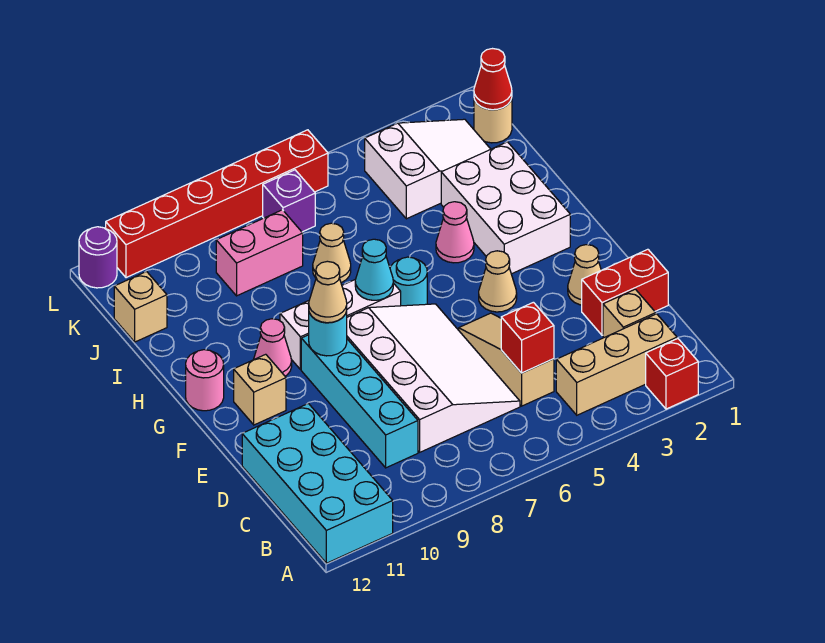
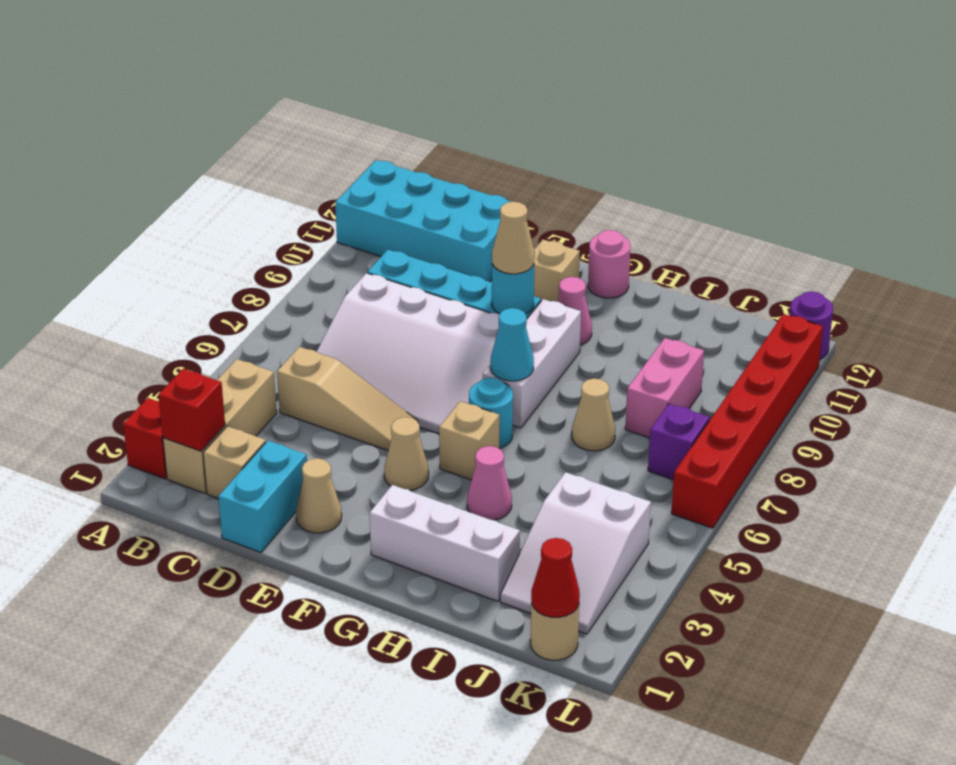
red 1x1 brick [501,302,554,373] -> red 1x1 brick moved to [158,369,225,451]
red 1x2 brick [582,249,668,335] -> cyan 1x2 brick [218,441,307,552]
white 2x3 brick [441,142,570,274] -> white 1x3 brick [370,485,520,601]
tan 1x1 brick [114,272,167,342] -> tan 1x1 brick moved to [439,401,500,480]

